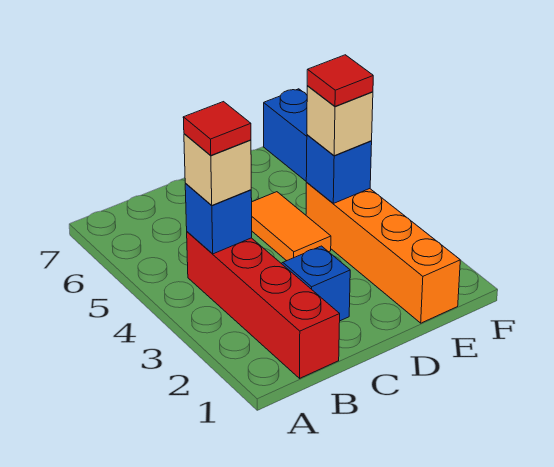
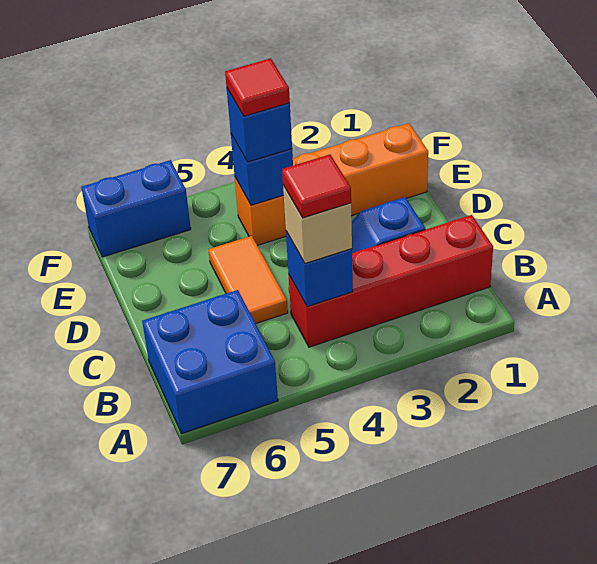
none -> blue 2x2 brick [142,290,278,434]
orange 1x2 tile [252,192,331,261] -> orange 1x2 tile turned to [209,236,288,323]
tan 1x1 brick [307,86,373,156] -> blue 1x1 brick [227,89,292,162]

